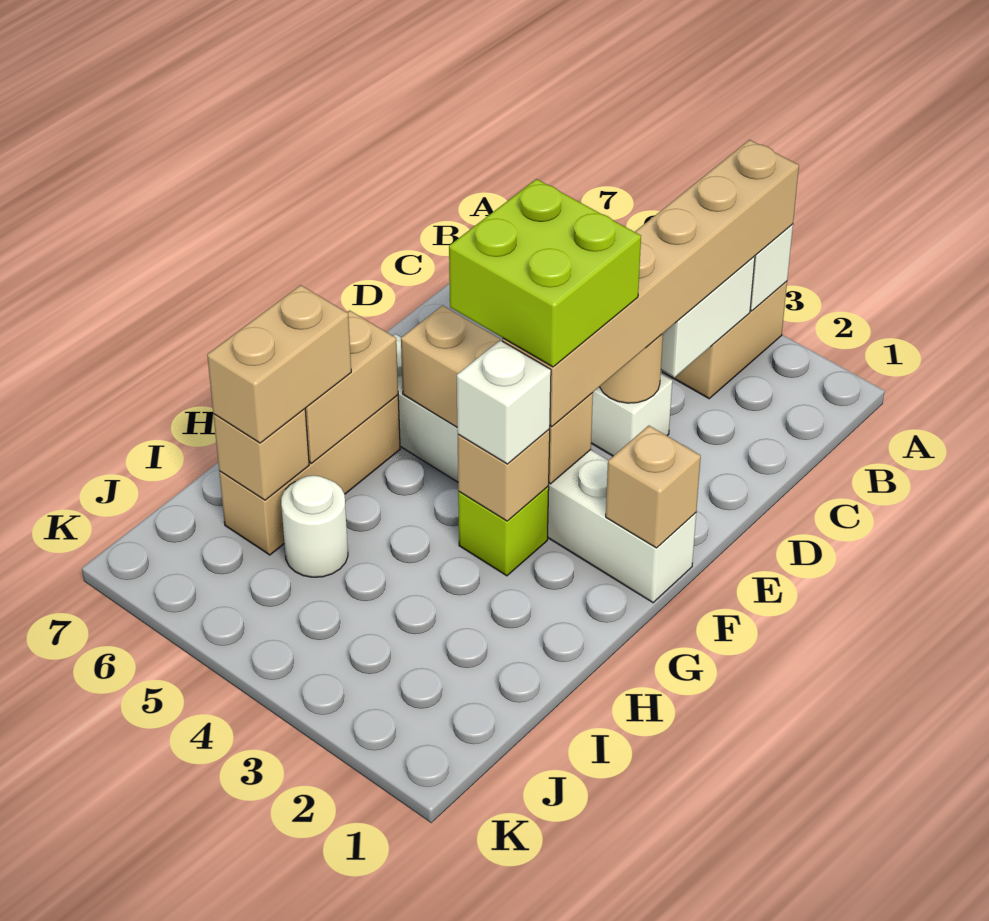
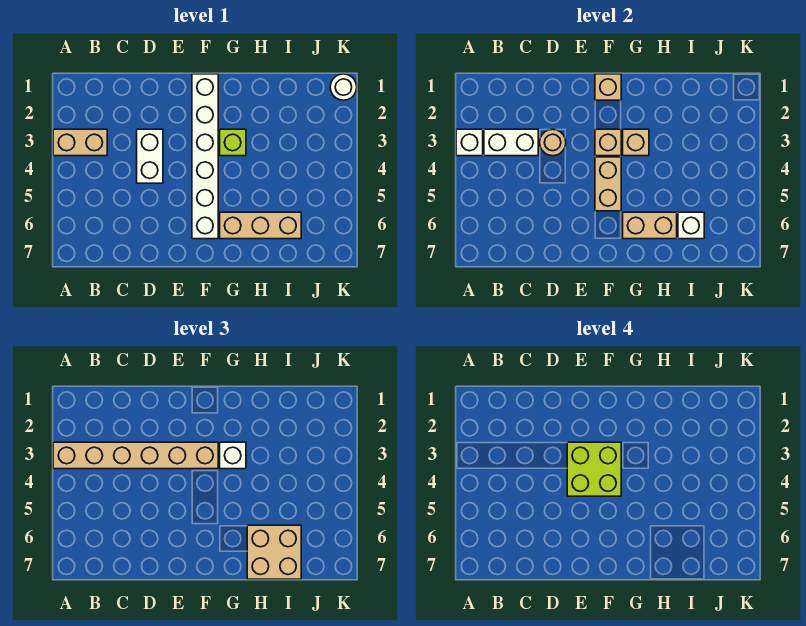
tan 1x2 brick [207,285,351,443] -> tan 2x2 brick [247,525,301,579]
white 1x1 round brick [281,475,348,577] -> white 1x1 round brick moved to [330,74,357,100]
tan 1x1 brick [213,409,309,500] -> white 1x1 brick [678,212,704,239]

